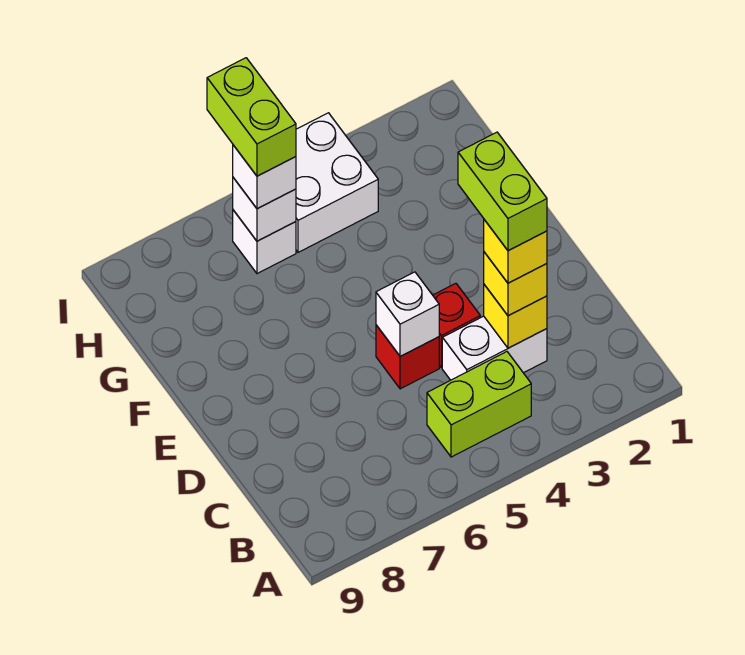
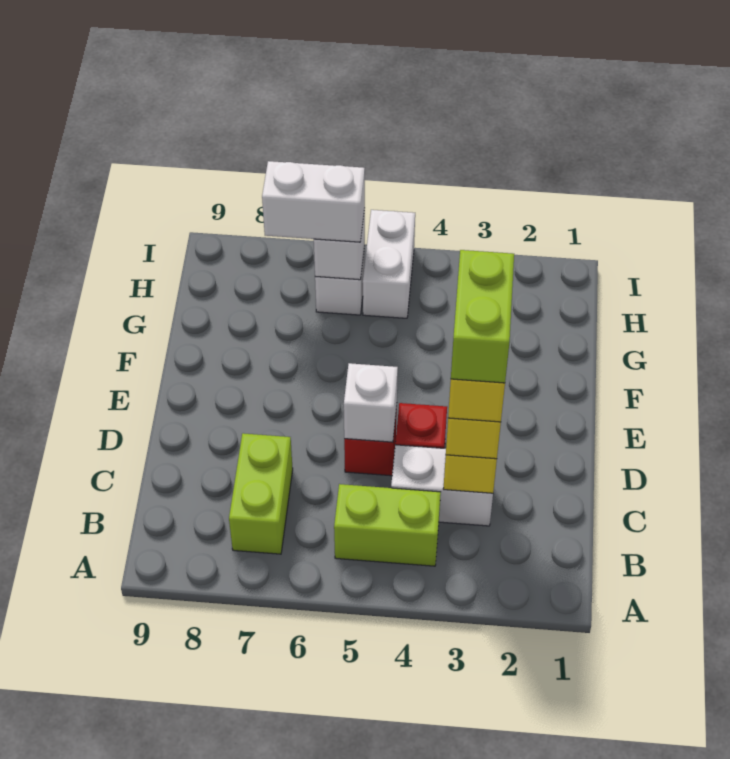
white 2x2 brick [296,113,378,252] -> white 1x2 brick [363,210,415,318]
white 1x1 brick [233,145,296,209] -> white 1x2 brick [262,161,365,242]
lime 1x2 brick [207,58,296,176] -> lime 1x2 brick moved to [229,433,293,554]

